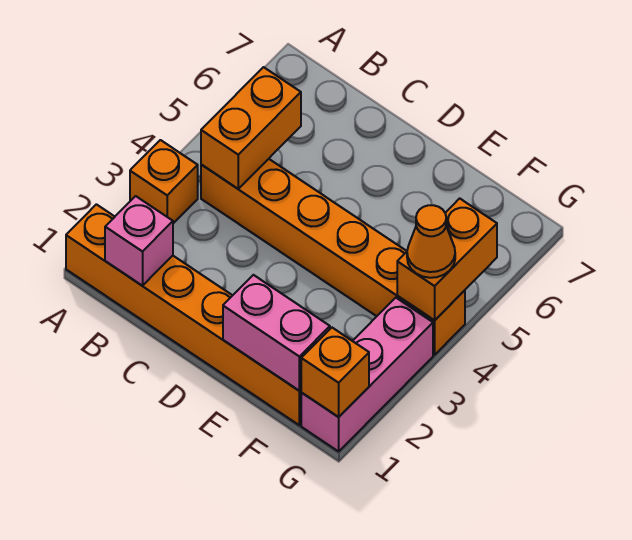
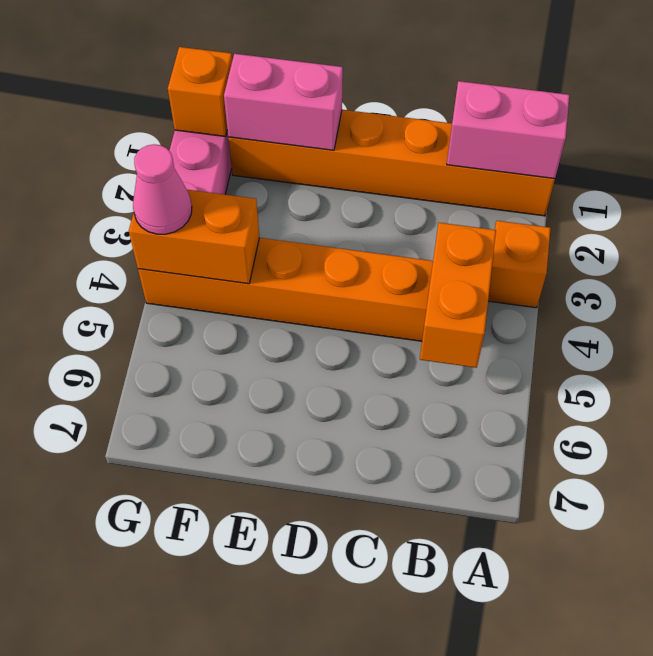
pink 1x1 brick [105,196,173,286] -> pink 1x2 brick [447,81,569,179]
orange 1x2 brick [397,198,497,320] -> orange 1x2 brick turned to [129,190,259,284]
orange 1x1 cone [407,205,455,278] -> pink 1x1 cone [133,144,192,234]

